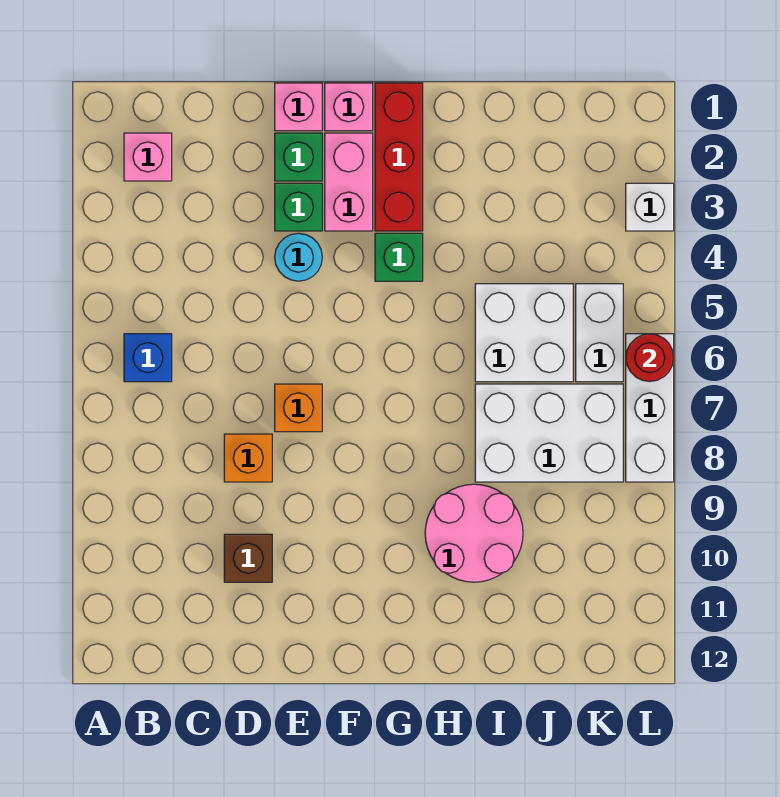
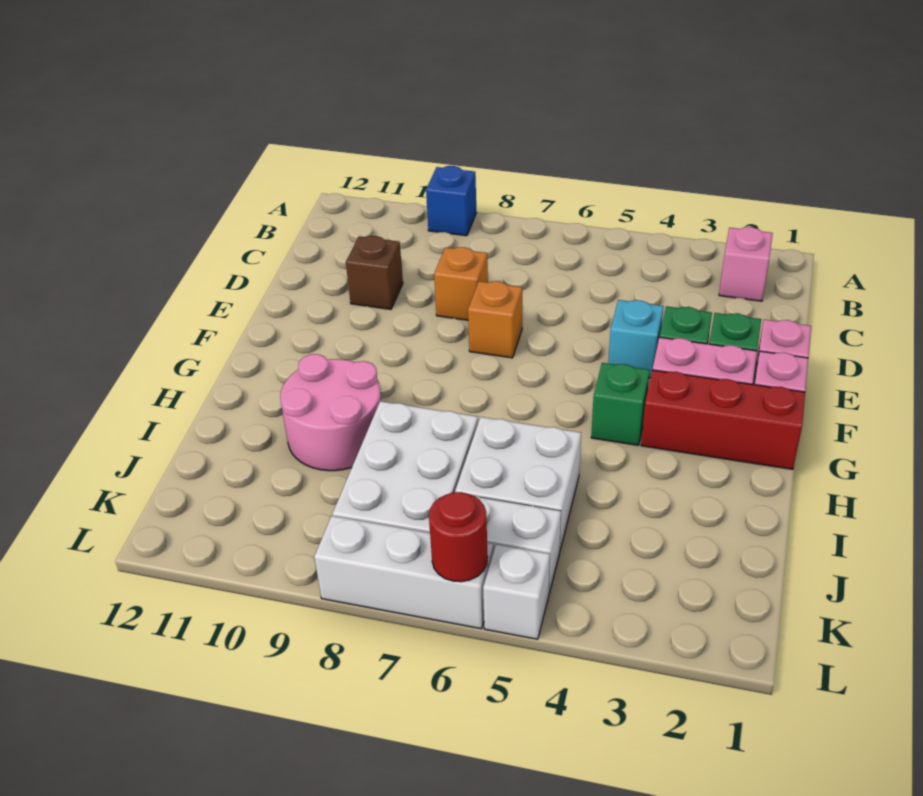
blue 1x1 brick [124,334,172,382] -> blue 1x1 brick moved to [426,166,477,236]
cyan 1x1 round brick [275,233,322,281] -> cyan 1x1 brick [608,300,664,378]
white 1x1 brick [626,183,674,231] -> white 1x1 brick moved to [483,544,550,639]

